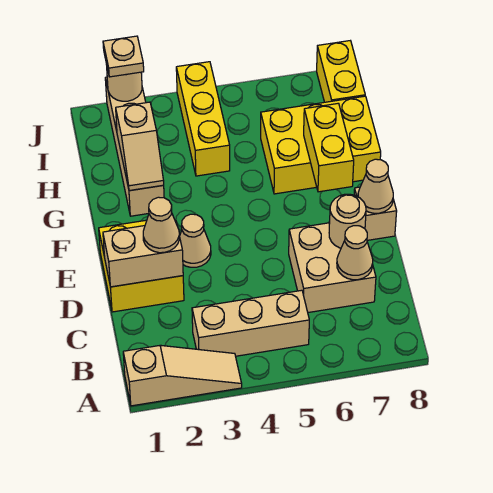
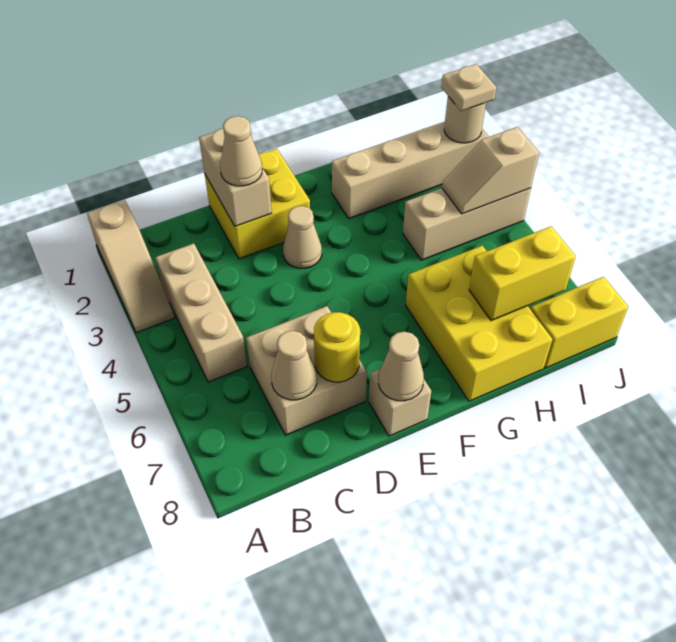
tan 1x1 round brick [329,194,366,248] -> yellow 1x1 round brick [314,312,360,382]
yellow 1x2 brick [304,103,354,192] -> yellow 1x2 brick moved to [469,226,576,321]
tan 1x2 slope [116,102,164,191] -> tan 1x2 slope moved to [442,127,539,214]
yellow 1x3 brick [176,62,230,176] -> tan 1x3 brick [403,188,531,260]

